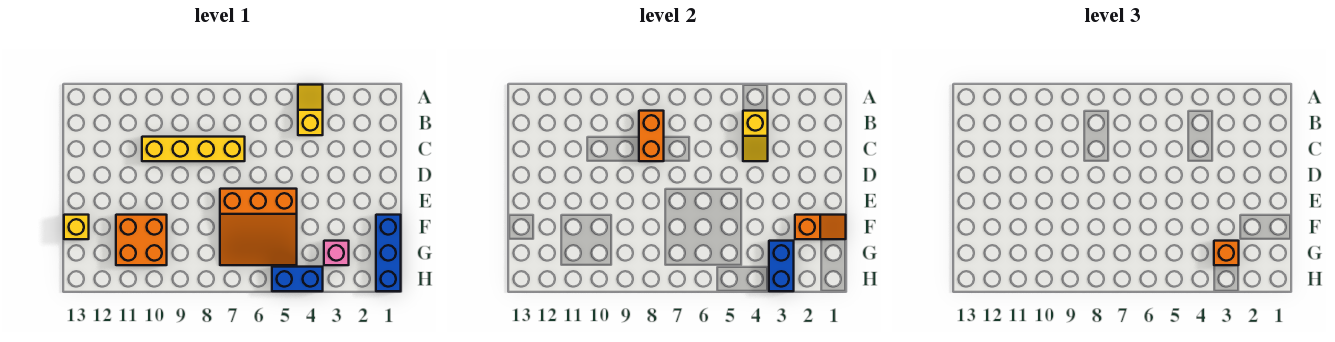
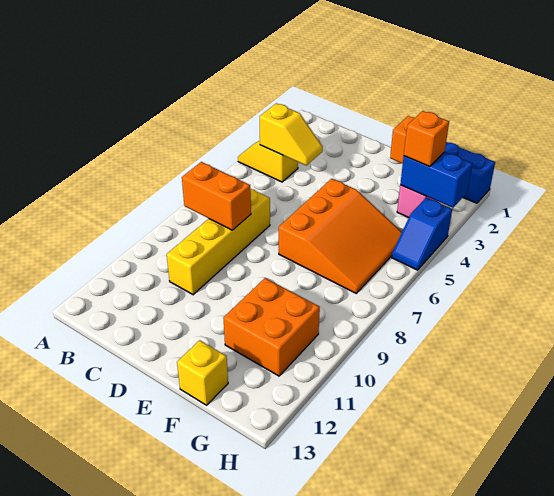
blue 1x2 brick [272,267,323,291] -> blue 1x2 slope [392,198,452,270]

